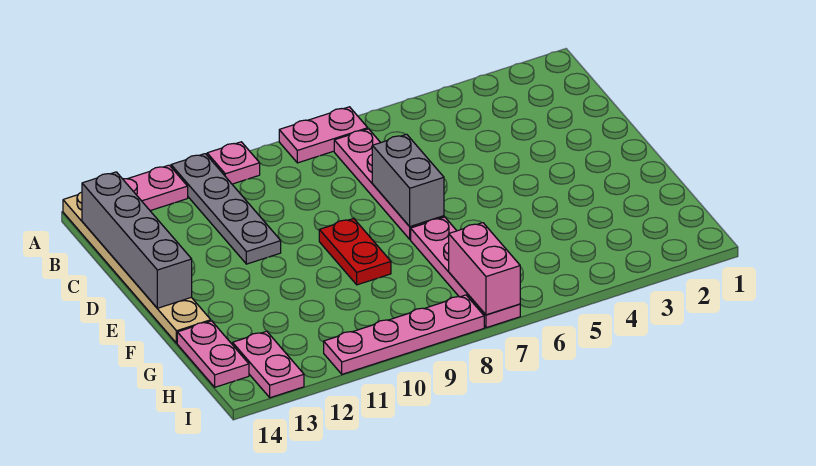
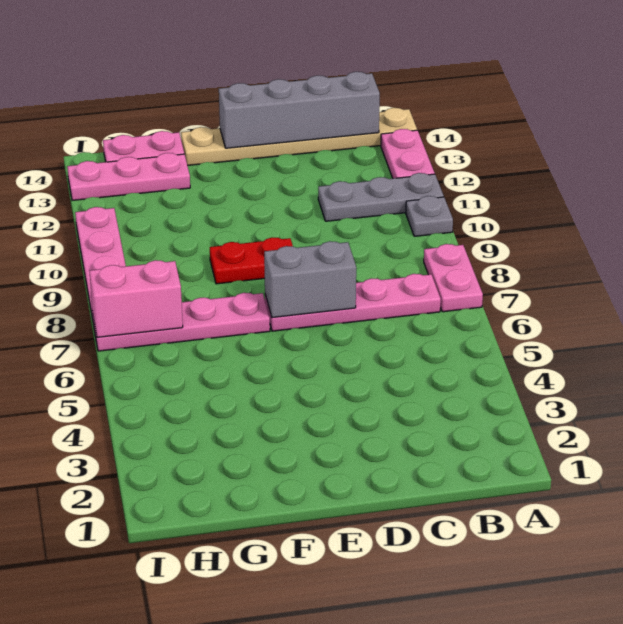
pink 1x1 plate [207,142,260,184] -> grey 1x1 plate [406,196,453,236]
grey 1x4 plate [171,154,281,264] -> grey 1x3 plate [318,173,444,221]
pink 1x2 plate [233,331,304,398] -> pink 1x3 plate [67,153,190,200]

